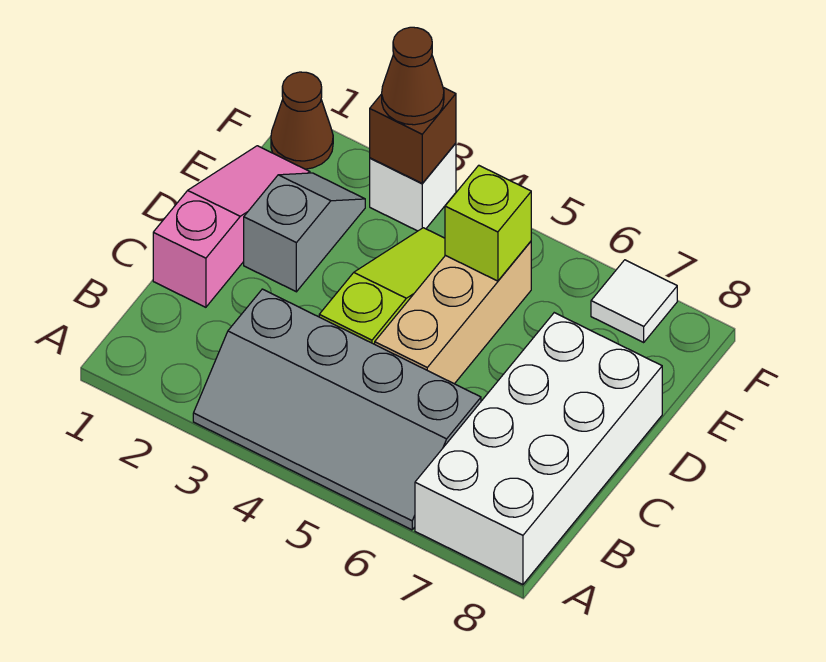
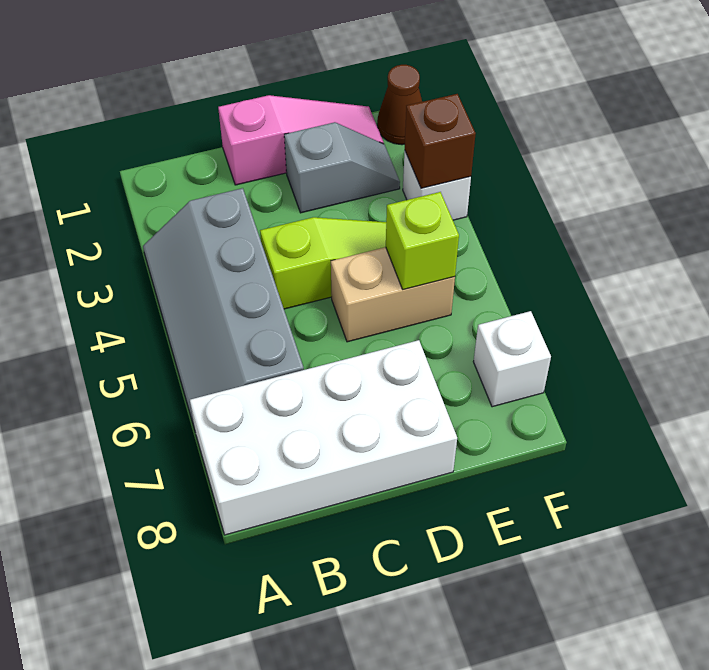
tan 1x3 brick [375,241,531,384] -> tan 1x2 brick [331,247,455,342]
brown 1x1 cone [382,27,444,125] -> none
white 1x1 tile [591,260,677,342] -> white 1x1 brick [473,311,551,407]

